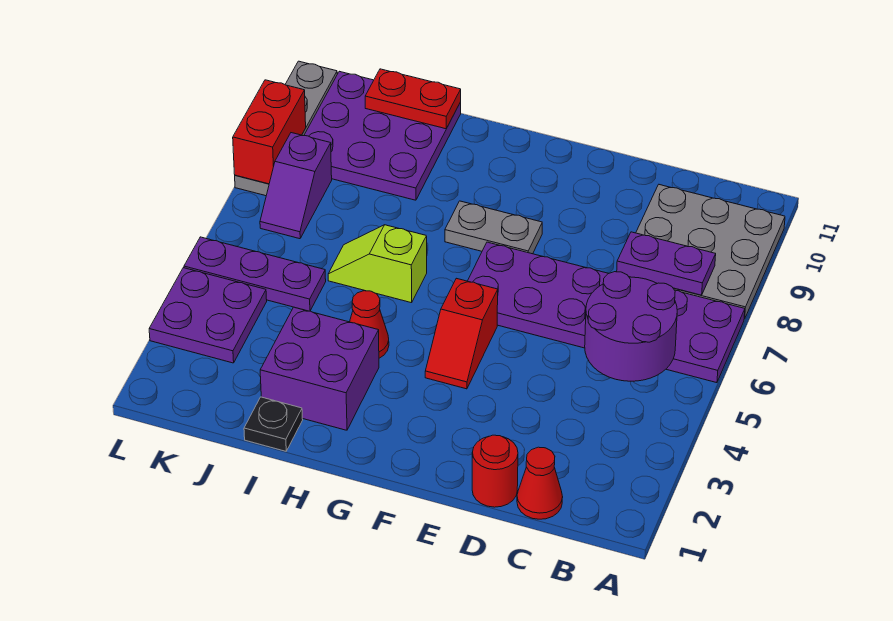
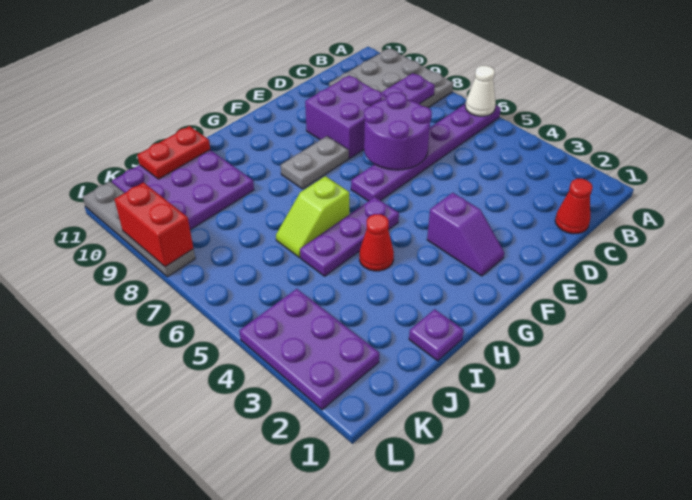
purple 2x6 plate [468,242,745,383] -> purple 1x6 plate [351,104,501,201]
none -> white 1x1 cone [465,66,496,116]
purple 2x2 round brick [585,272,677,381] -> purple 2x2 round brick moved to [364,92,432,170]
red 1x1 round brick [472,435,518,507] -> none
red 1x2 slope [425,278,498,389] -> none
purple 2x2 brick [260,307,379,430] -> purple 2x2 brick moved to [305,75,387,158]
black 1x1 plate [244,397,303,451] -> purple 1x1 plate [409,309,464,361]
purple 1x3 plate [184,237,326,311] -> purple 1x3 plate moved to [300,197,399,276]
purple 2x2 plate [149,268,267,363] -> purple 2x3 plate [239,289,379,410]
purple 1x2 slope [260,133,332,239] -> purple 1x2 slope moved to [427,193,504,276]

